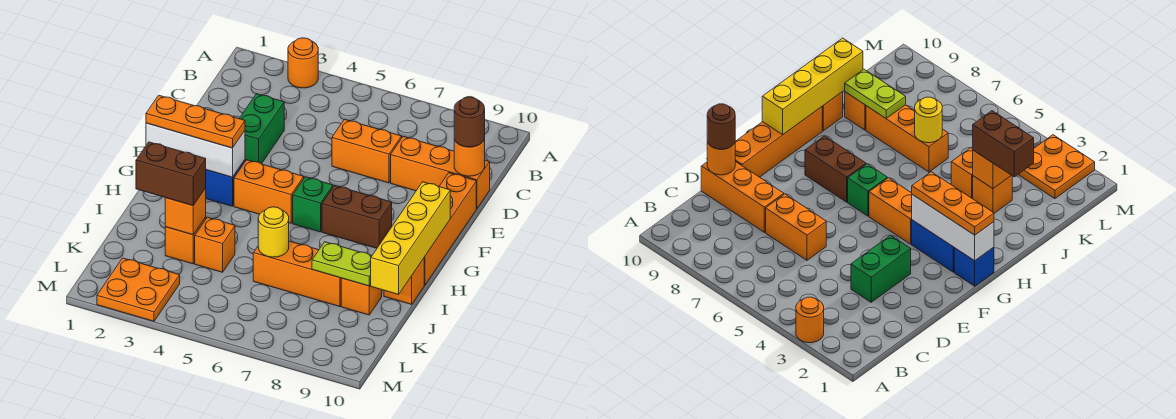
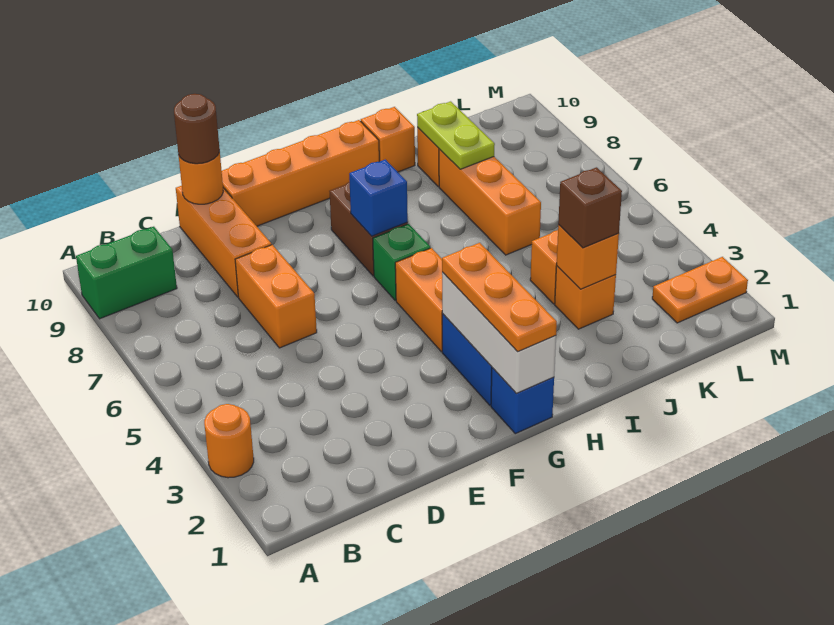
green 1x2 brick [239,94,284,164] -> green 1x2 brick moved to [76,227,177,319]
none -> blue 1x1 brick [349,159,408,236]
yellow 1x4 brick [371,182,450,294] -> none
brown 1x2 brick [136,142,206,205] -> brown 1x1 brick [558,167,622,248]
yellow 1x1 round brick [258,207,289,257] -> none
orange 2x2 plate [97,258,180,321] -> orange 1x2 plate [652,257,748,323]

